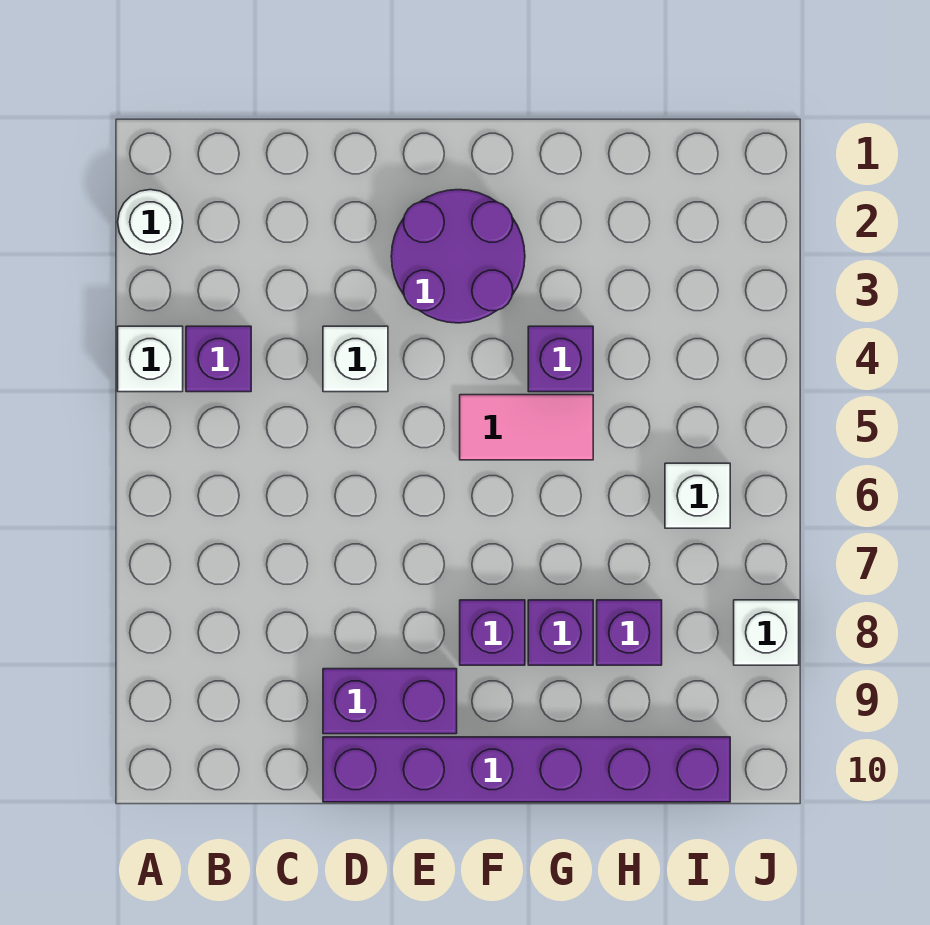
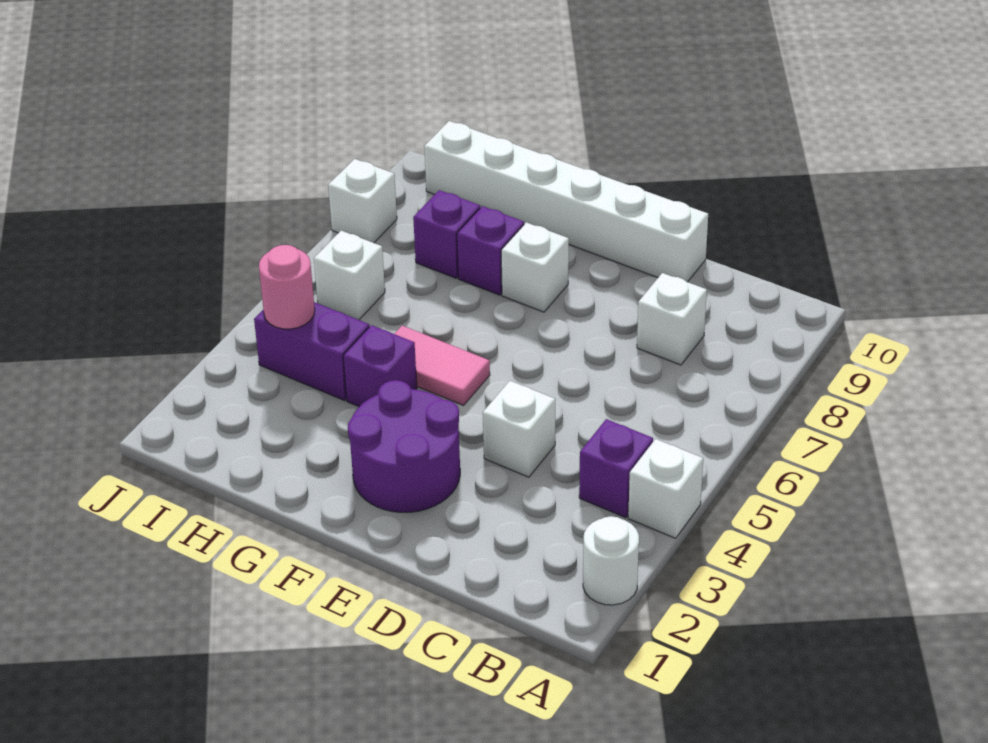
none -> white 1x1 brick [637,273,707,365]
purple 1x2 brick [323,669,457,734] -> purple 1x2 brick moved to [254,302,369,400]
purple 1x6 brick [323,737,730,802] -> white 1x6 brick [424,121,708,282]
purple 1x1 brick [460,600,525,665] -> white 1x1 brick [501,222,569,312]
none -> pink 1x1 round brick [259,245,315,329]

